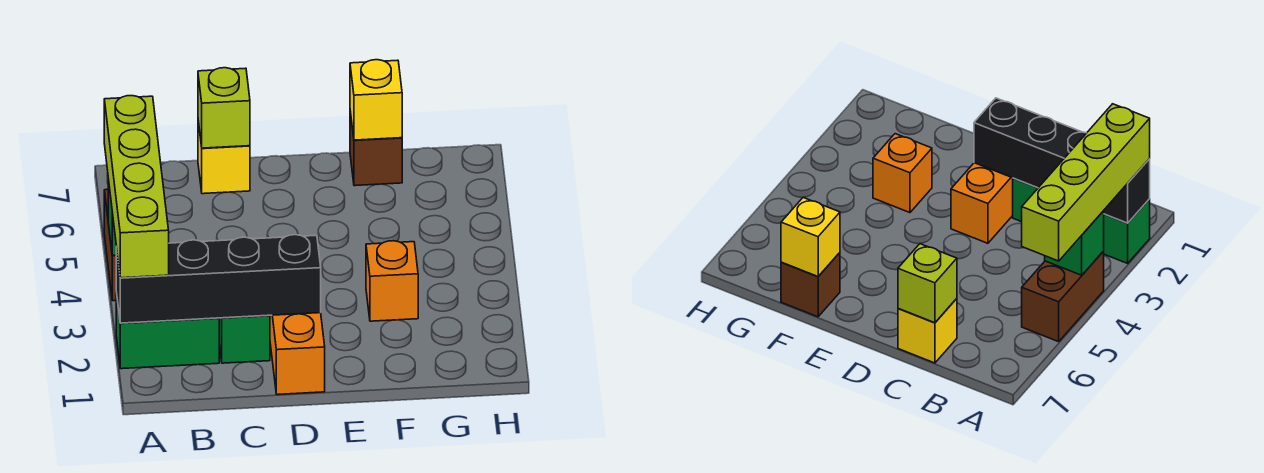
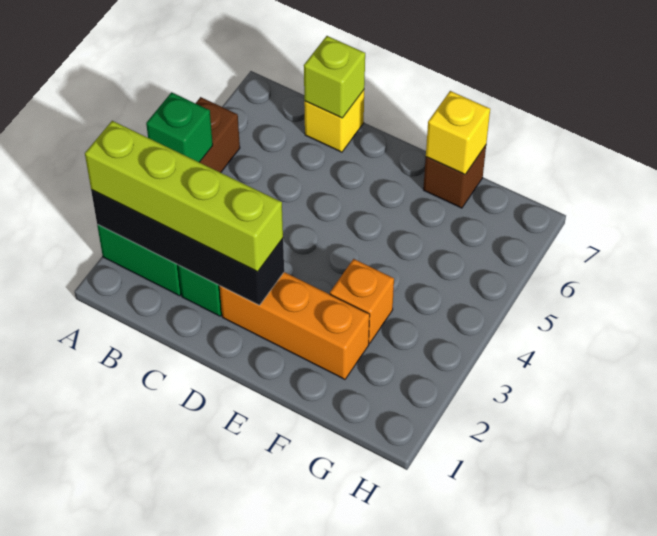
lime 1x4 brick [104,96,169,278] -> lime 1x4 brick turned to [85,121,283,272]
orange 1x3 brick [270,313,325,394] -> orange 1x3 brick turned to [220,272,370,379]

